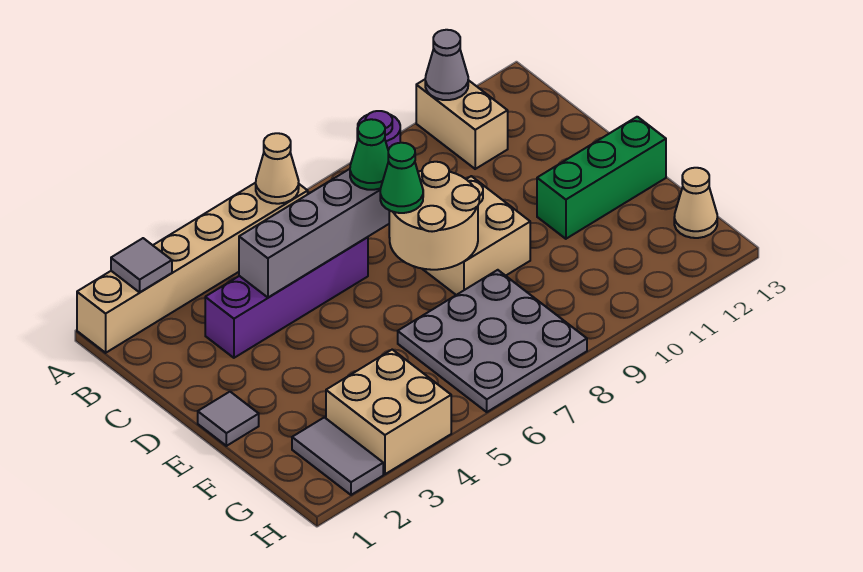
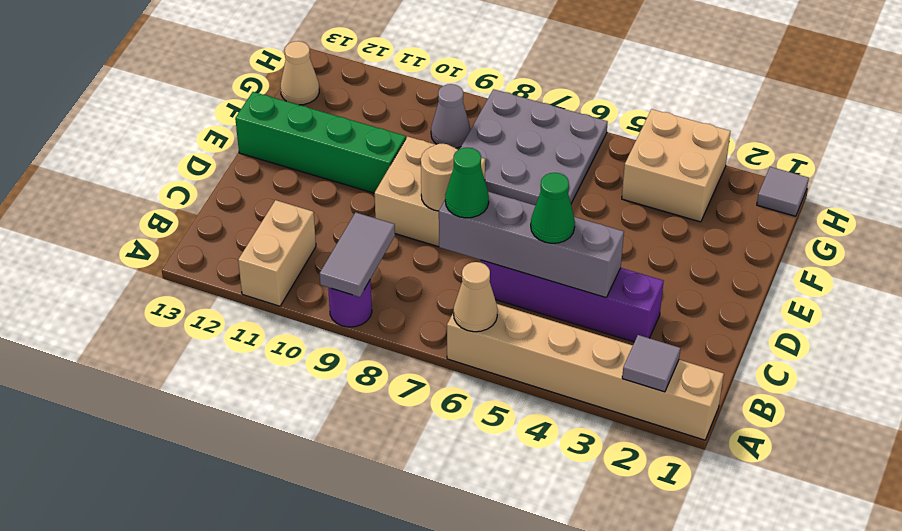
grey 1x1 cone [425,30,468,100] -> grey 1x1 cone moved to [431,84,470,148]
tan 2x2 round brick [389,162,479,270] -> tan 1x1 round brick [421,144,458,211]
green 1x1 cone [380,143,423,213] -> green 1x1 cone moved to [531,173,575,243]
grey 1x1 tile [198,392,259,446] -> grey 1x1 tile moved to [757,167,809,216]
green 1x3 brick [537,117,666,239] -> green 1x4 brick [235,92,406,193]
grey 1x2 tile [292,417,383,495] -> grey 1x2 tile moved to [320,212,395,297]

